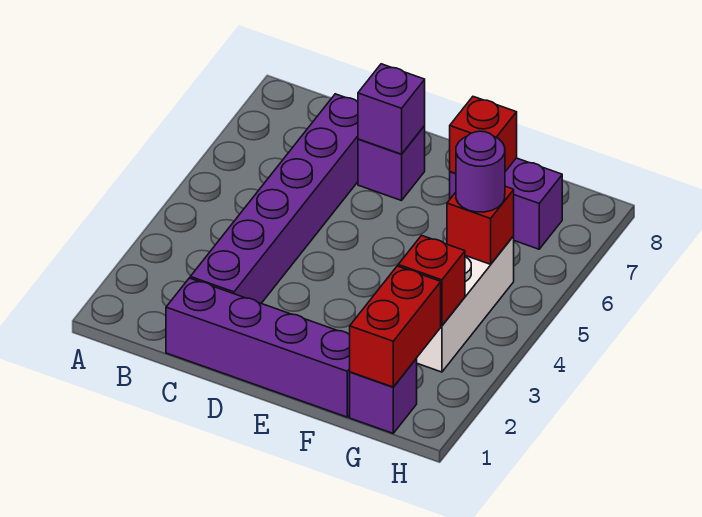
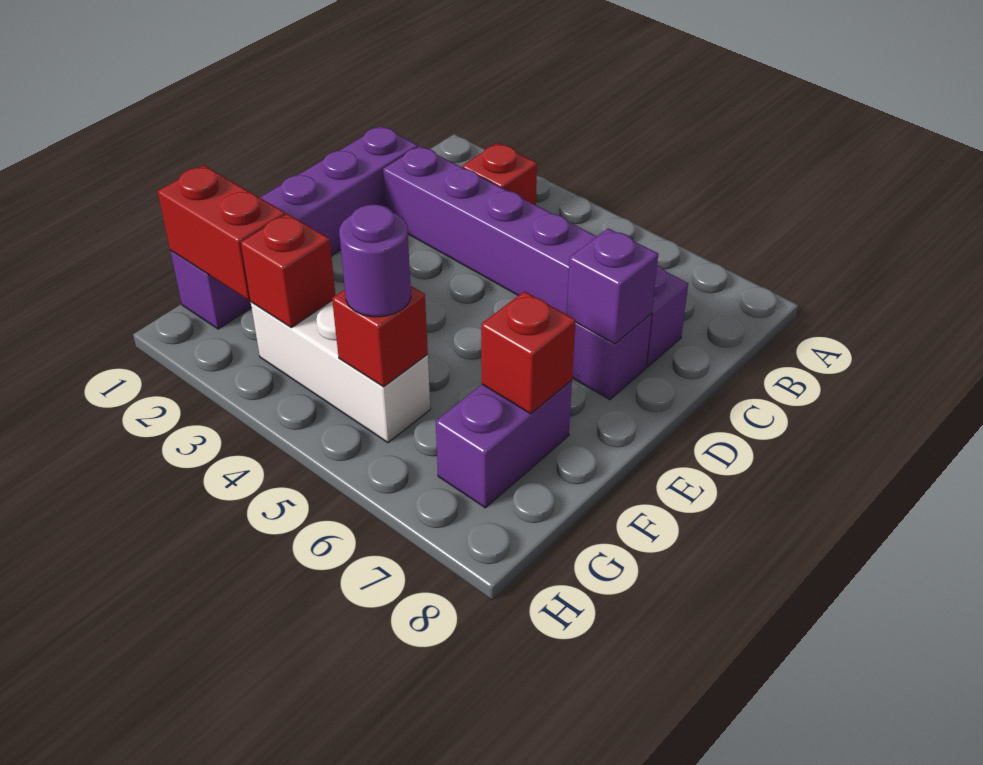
none -> red 1x1 brick [462,143,537,205]

